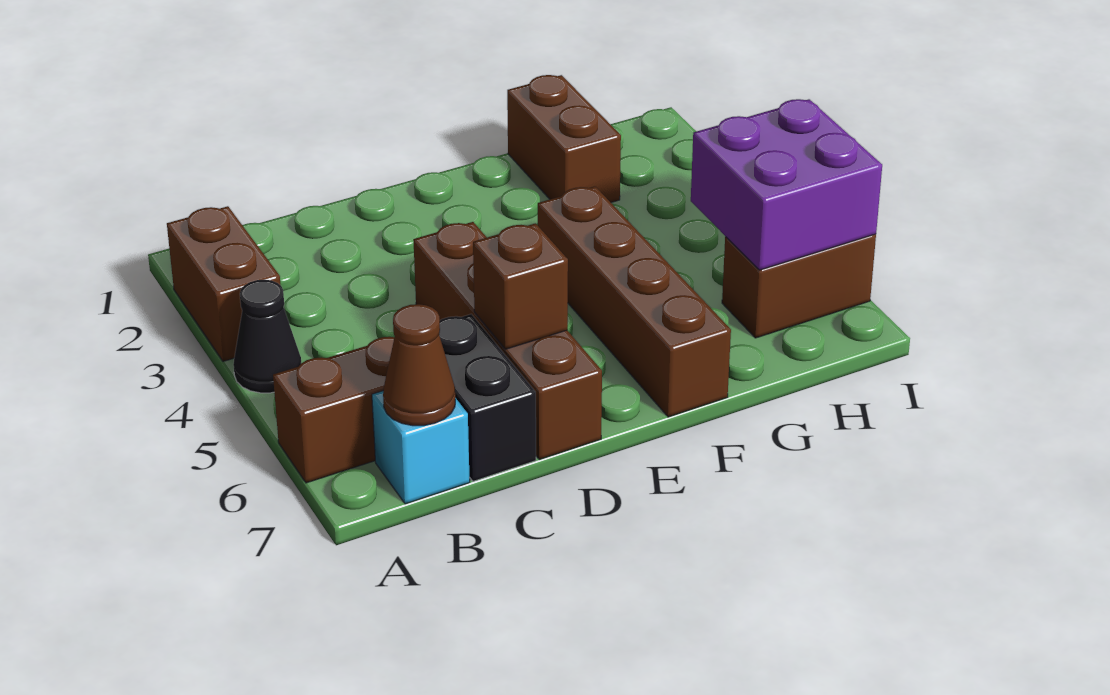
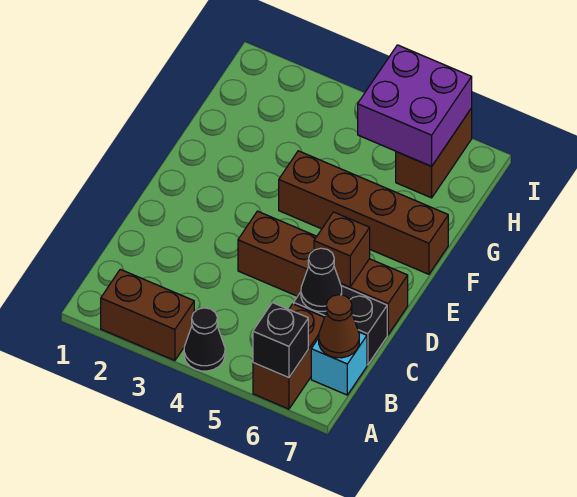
none -> black 1x1 brick [253,303,308,378]
none -> black 1x1 cone [301,248,342,311]
brown 1x2 brick [507,75,621,202] -> none

